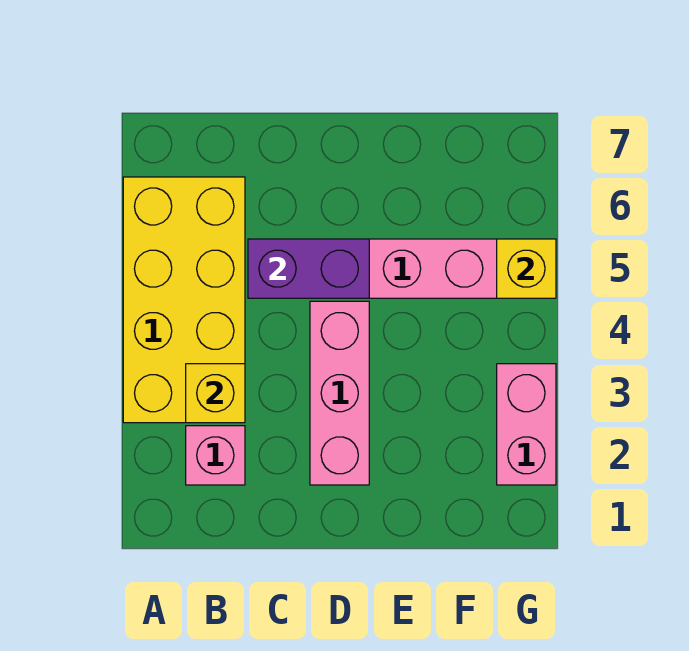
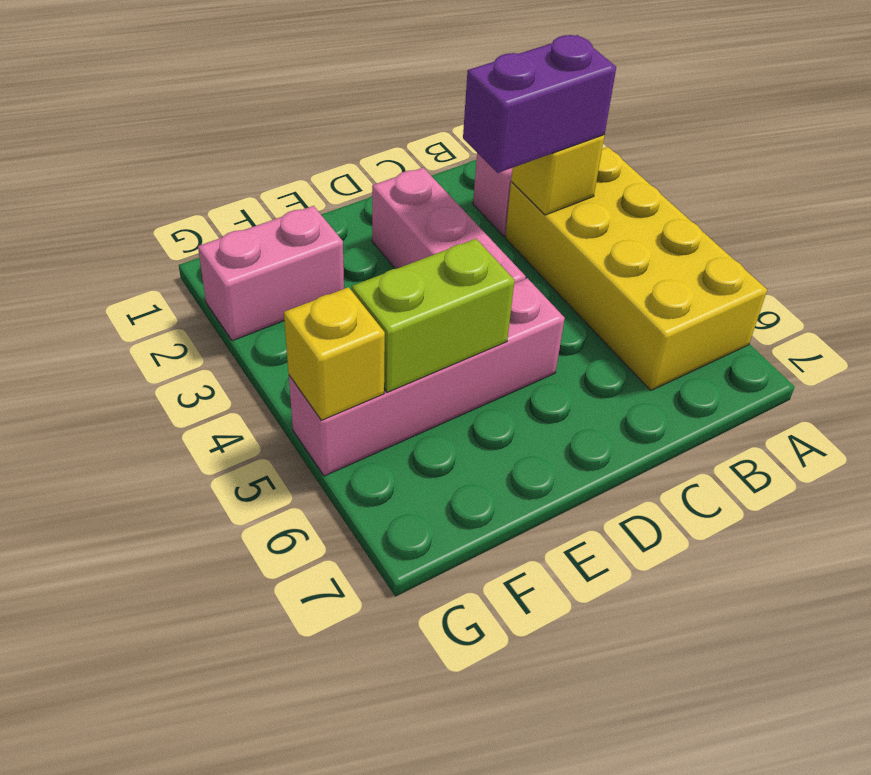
purple 1x2 brick [248,239,369,298] -> purple 1x2 brick moved to [463,35,616,173]
none -> lime 1x2 brick [352,239,515,392]
pink 1x2 brick [497,364,556,485] -> pink 1x2 brick turned to [198,206,344,341]

